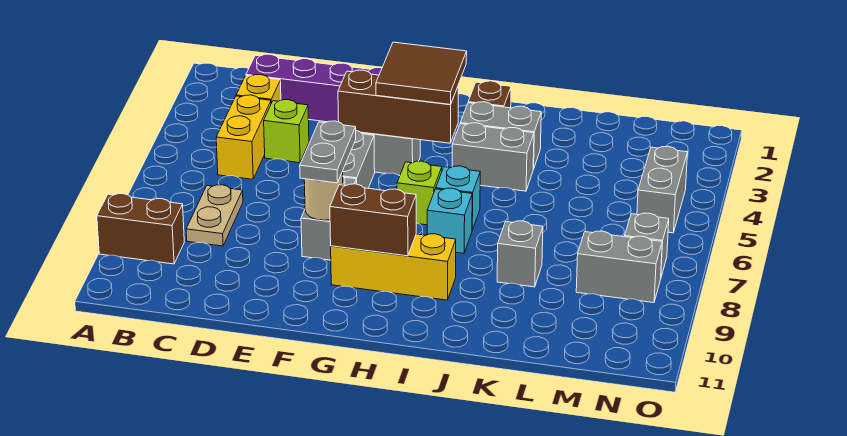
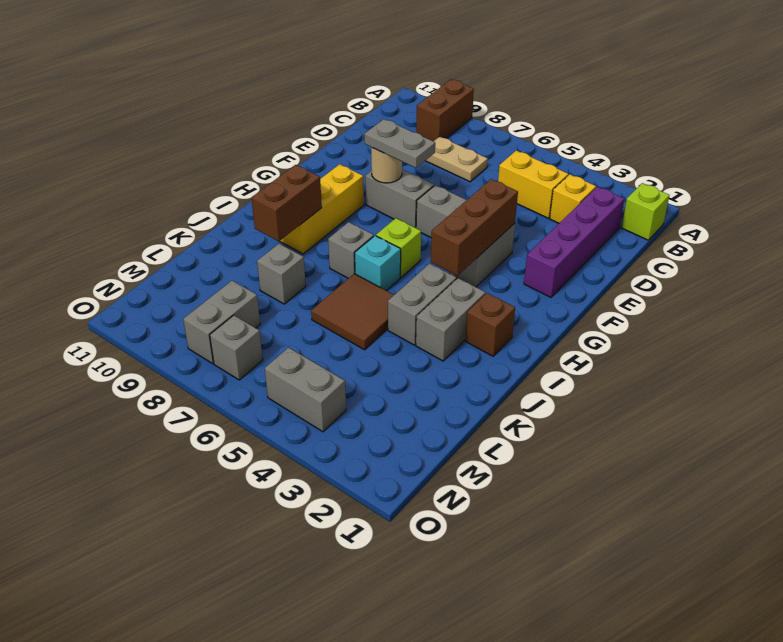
lime 1x1 brick [264,100,309,163] -> lime 1x1 brick moved to [622,183,669,240]
brown 2x2 tile [376,42,467,104] -> brown 2x2 tile moved to [311,274,394,350]
brown 1x2 brick [330,184,416,256] -> brown 1x2 brick moved to [252,165,322,241]
cyan 1x1 brick [427,188,472,253] -> grey 1x1 brick [328,222,374,278]

